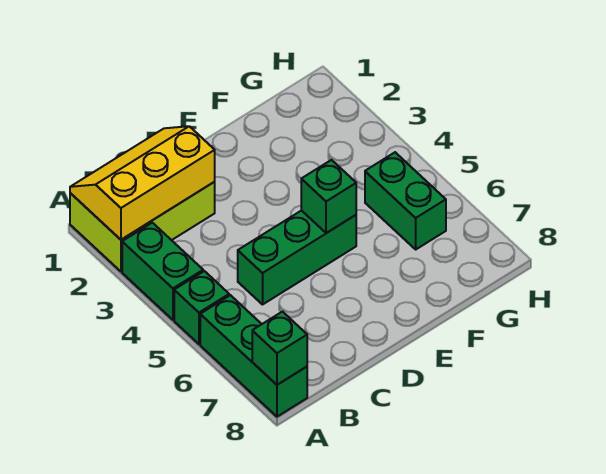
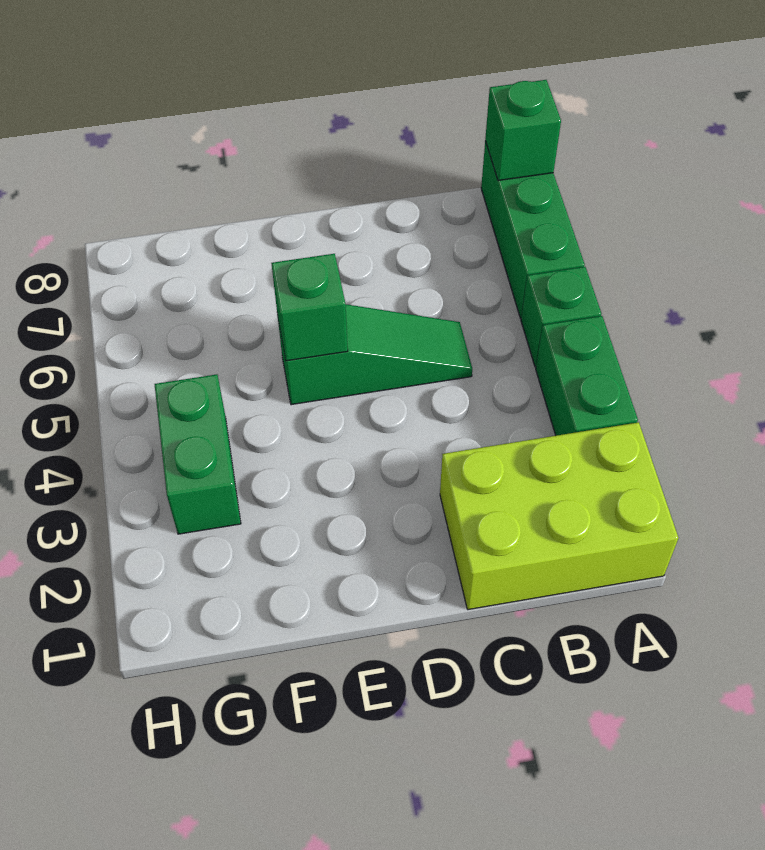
yellow 2x3 slope [70,126,215,240] -> none
green 1x3 brick [238,210,356,304] -> green 1x3 slope [278,304,472,405]
green 1x2 brick [365,152,446,249] -> green 1x2 brick moved to [155,374,241,534]

